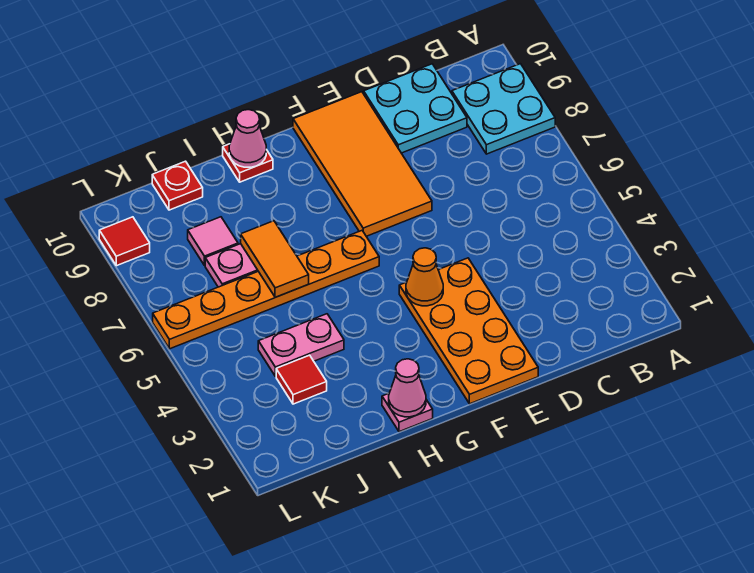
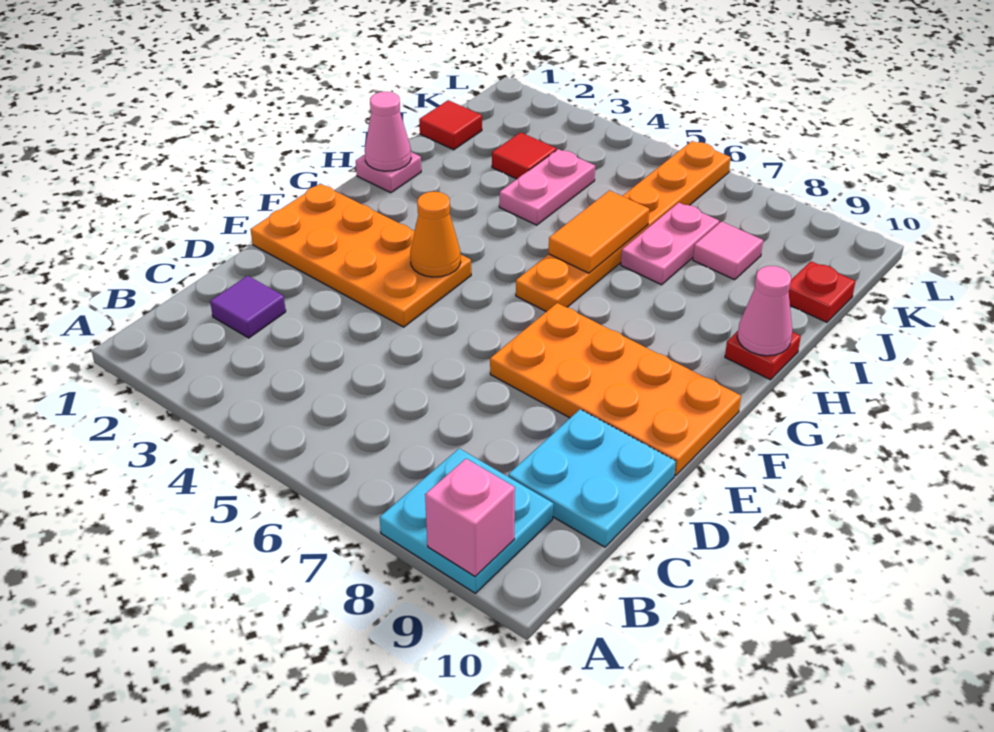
none -> pink 1x1 brick [425,459,515,577]
none -> purple 1x1 tile [210,276,286,338]
orange 2x4 tile [293,92,432,236] -> orange 2x4 plate [490,303,741,476]
orange 1x2 tile [241,221,309,297] -> orange 1x2 tile turned to [549,191,649,273]
red 1x1 tile [99,217,150,266] -> red 1x1 tile moved to [419,100,482,150]

